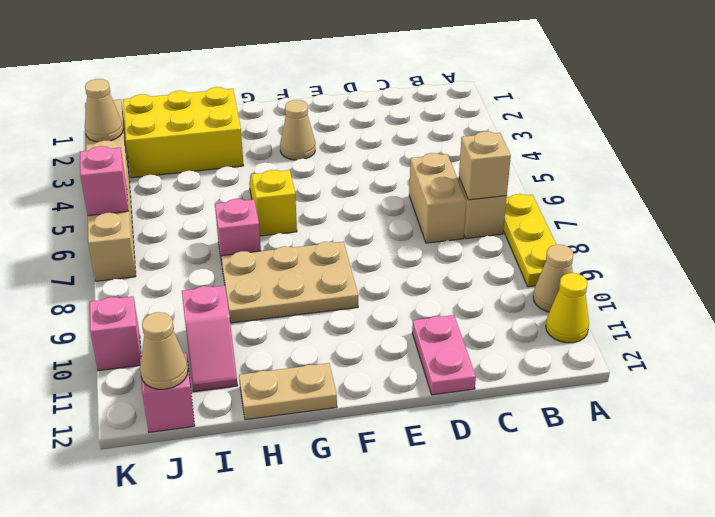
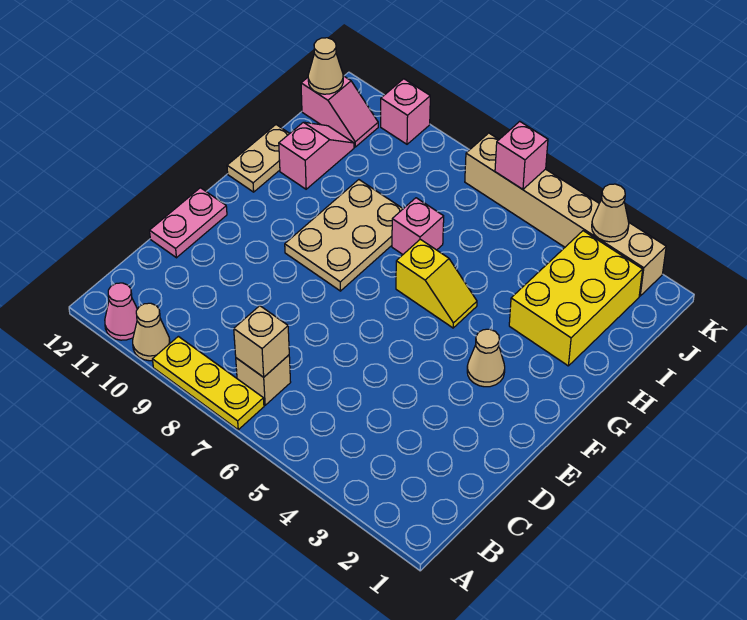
yellow 1x1 cone [546,273,589,343] -> pink 1x1 cone [105,283,137,340]
tan 1x2 brick [409,153,466,243] -> none
pink 1x2 plate [412,315,476,395] -> pink 1x2 plate turned to [150,188,227,258]
pink 1x2 slope [182,286,238,392] -> pink 1x2 slope turned to [279,122,354,189]

